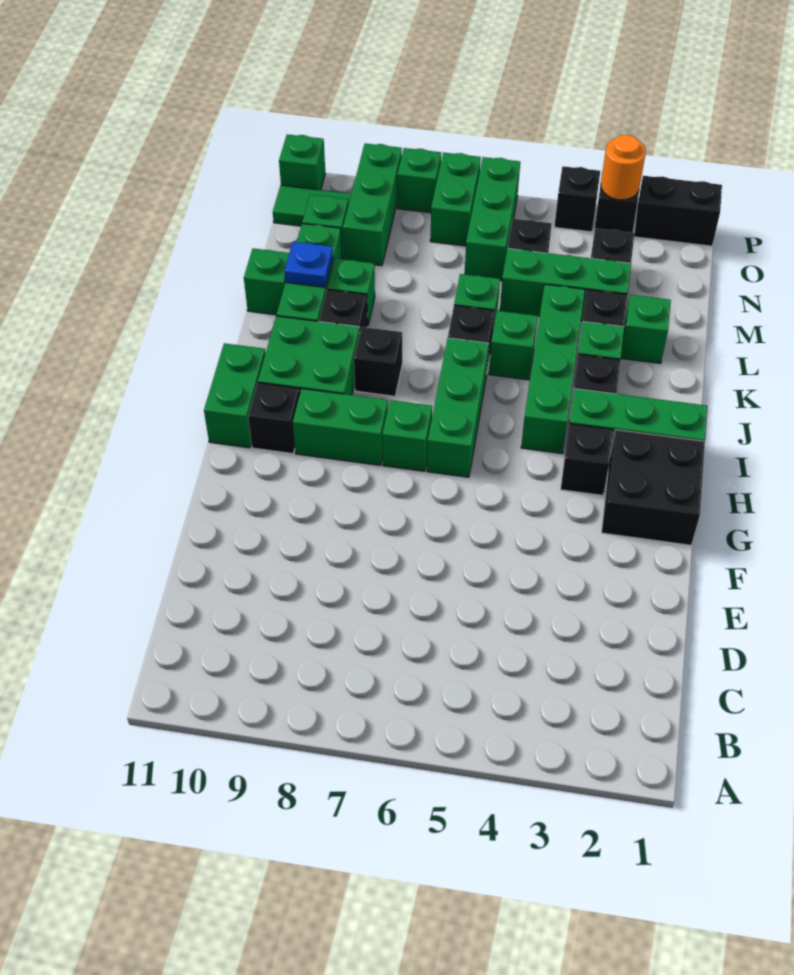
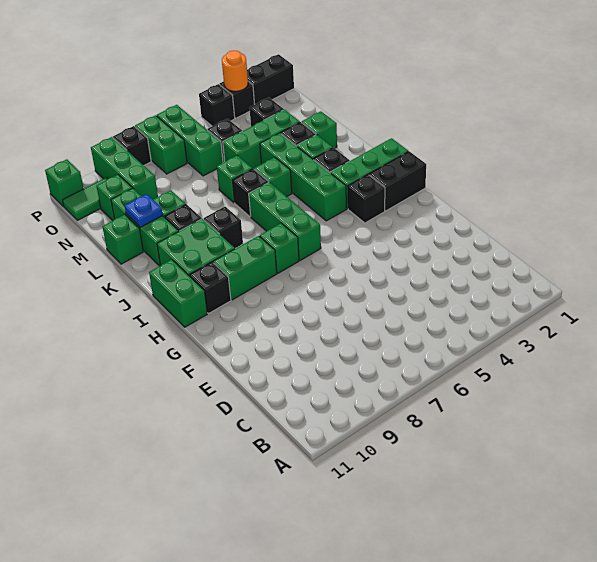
black 2x2 brick [601,430,705,545] -> black 1x2 brick [369,151,426,211]
green 1x1 brick [397,148,441,213] -> black 1x1 brick [113,126,151,165]

